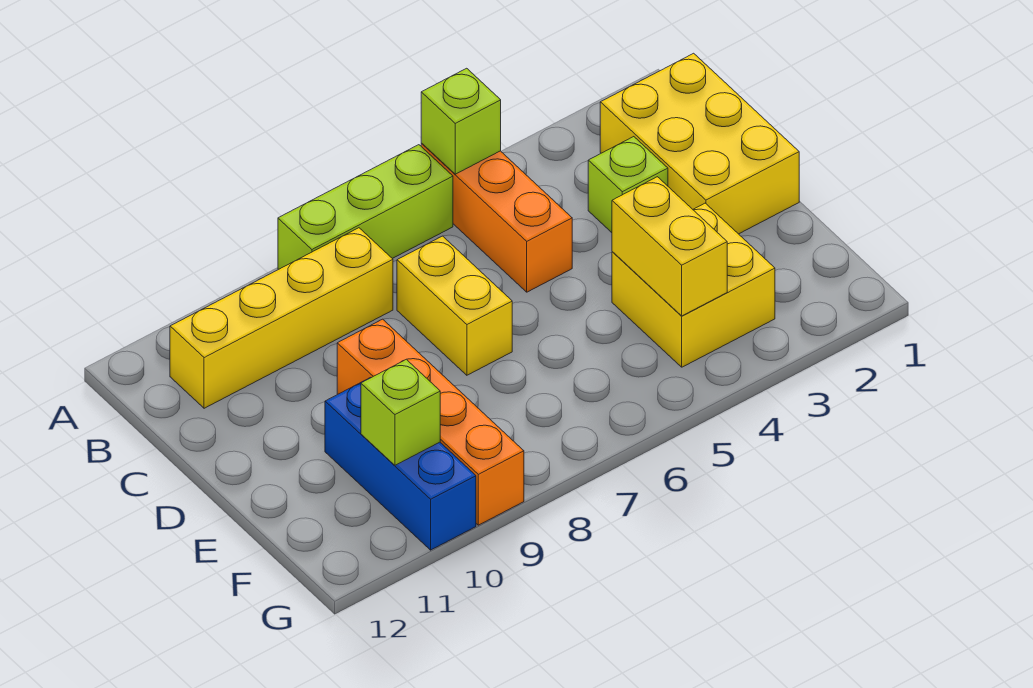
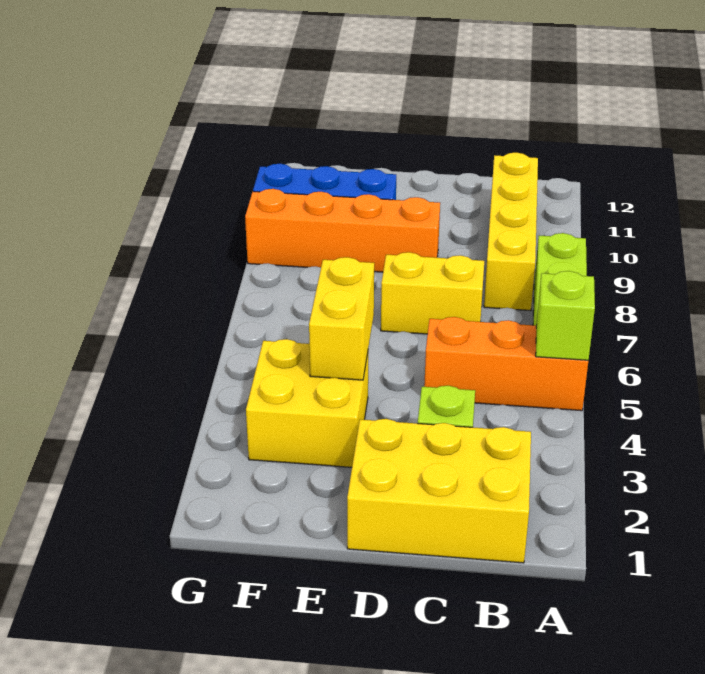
yellow 1x2 brick [612,177,727,316] -> yellow 1x2 brick turned to [309,257,374,380]
lime 1x1 brick [361,359,440,465] -> none

